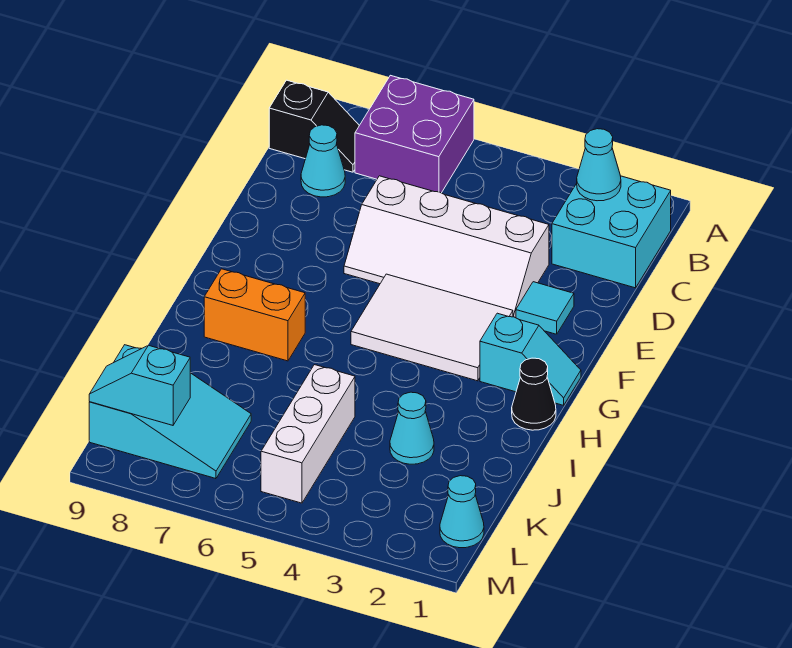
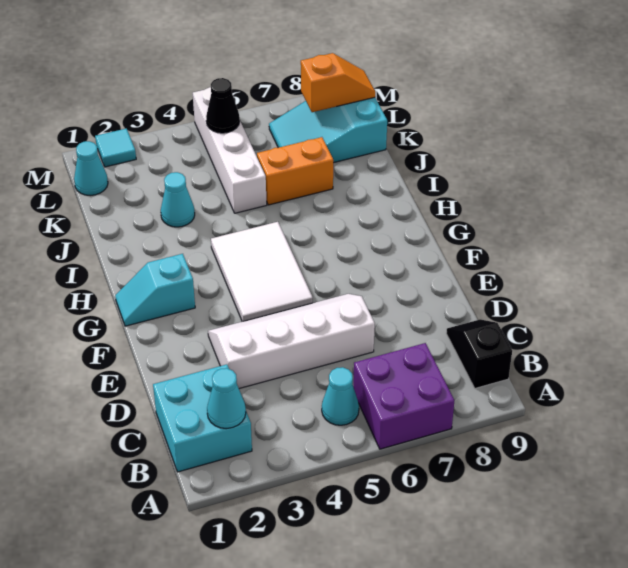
black 1x2 slope [269,80,359,172] -> black 1x2 slope turned to [446,319,512,388]
cyan 1x1 cone [301,125,345,197] -> cyan 1x1 cone moved to [322,367,359,425]
cyan 1x1 tile [516,282,574,334] -> cyan 1x1 tile moved to [95,129,136,167]
white 2x3 tile [351,274,513,381] -> white 2x3 tile turned to [211,222,313,322]
black 1x1 cone [512,358,556,430] -> black 1x1 cone moved to [206,78,240,133]
orange 1x2 brick [204,269,305,361] -> orange 1x2 brick moved to [257,137,333,205]
white 1x3 brick [261,365,355,503] -> white 1x4 brick [193,87,267,213]
cyan 1x2 slope [89,345,190,425] -> orange 1x2 slope [301,53,375,112]

